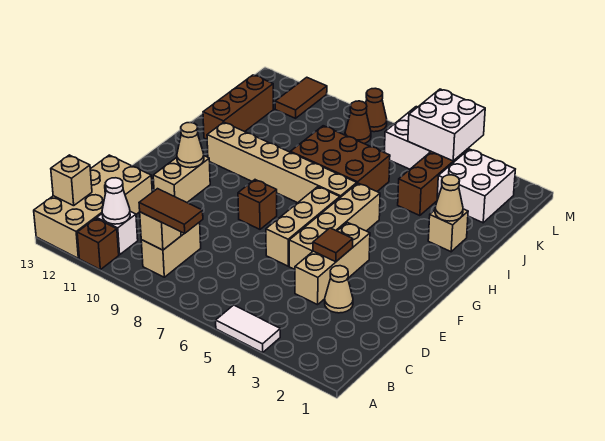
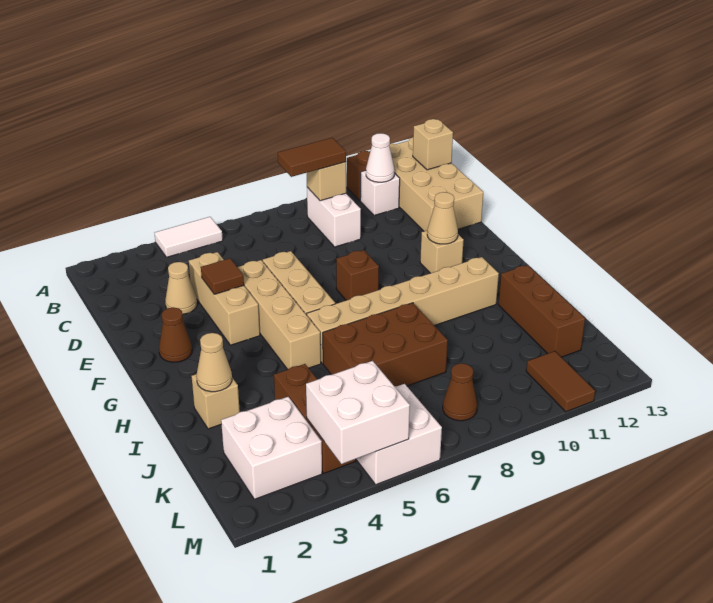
tan 1x2 brick [141,222,201,277] -> white 1x2 brick [307,187,361,247]
tan 1x2 brick [153,156,210,202] -> tan 1x1 brick [420,231,464,273]
brown 1x1 cone [366,88,387,132] -> brown 1x1 cone moved to [159,307,192,362]

